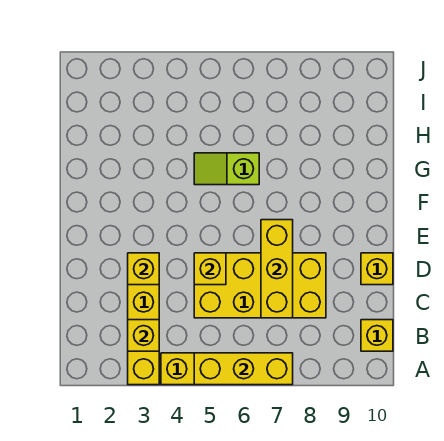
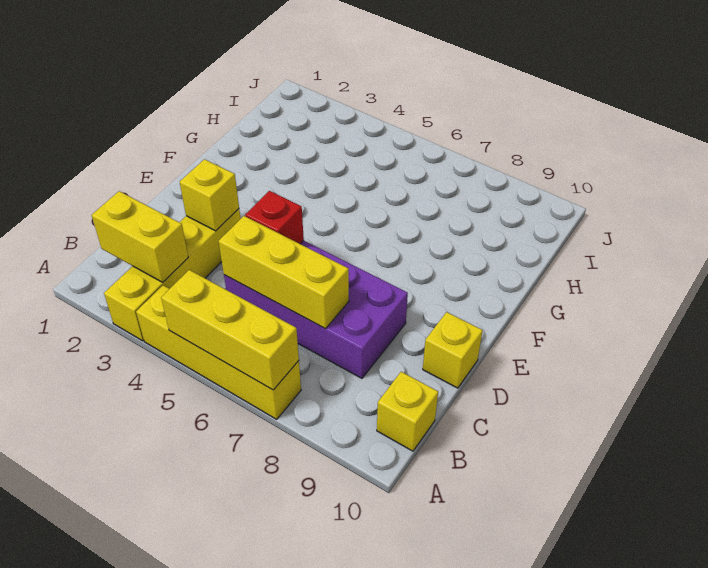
yellow 1x1 brick [128,320,159,351] -> yellow 1x2 brick [92,191,188,282]
yellow 2x4 brick [194,253,326,318] -> purple 2x4 brick [224,240,408,378]
yellow 1x3 brick [261,220,293,318] -> yellow 1x3 brick turned to [219,216,349,329]
yellow 1x1 brick [194,253,226,285] -> red 1x1 brick [245,191,304,244]
lime 1x2 slope [194,153,259,185] -> none

